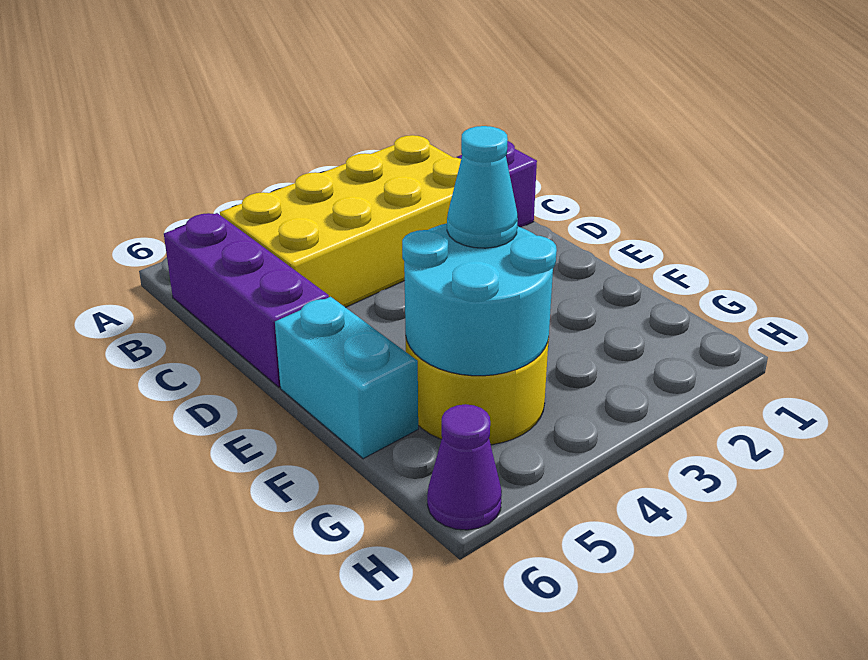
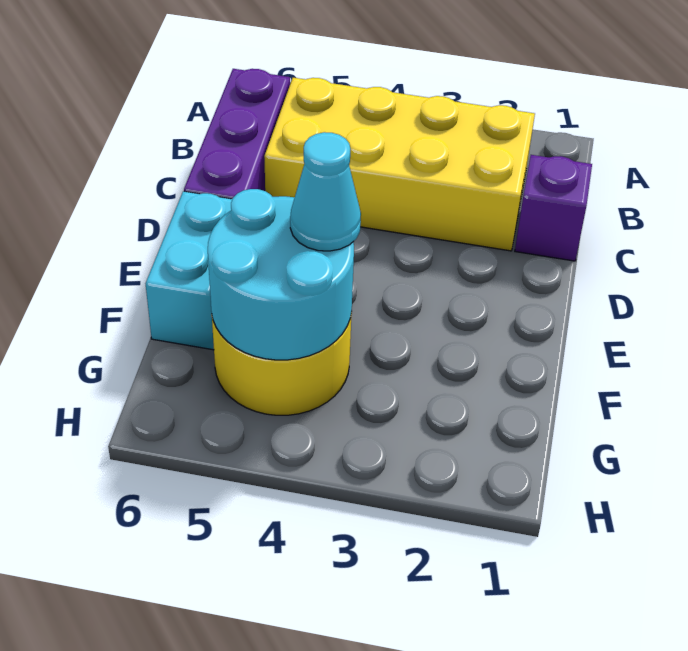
purple 1x1 cone [427,404,502,530] -> none

